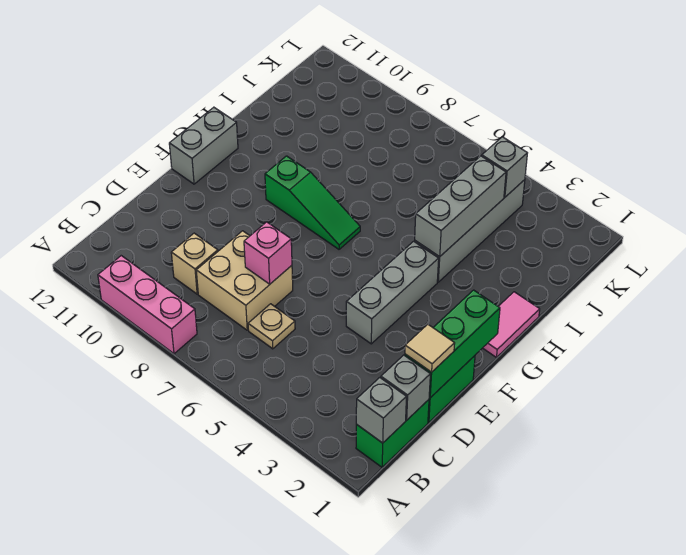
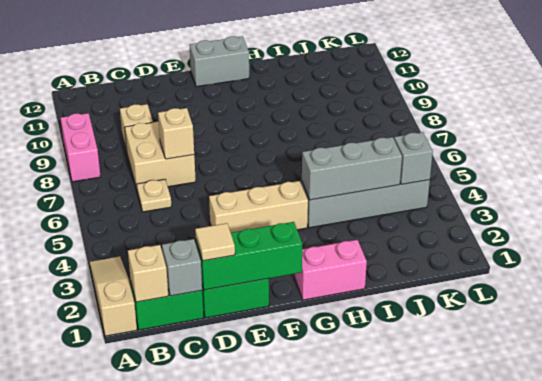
none -> tan 1x3 slope [90,256,137,336]
pink 1x3 brick [98,256,197,354] -> pink 1x2 brick [61,113,101,182]
grey 1x1 brick [356,378,407,443] -> tan 1x1 brick [128,245,168,302]
pink 1x1 brick [244,222,292,284] -> tan 1x1 brick [158,108,194,159]
grey 1x3 brick [346,241,439,344] -> tan 1x3 brick [209,181,308,232]
pink 1x2 tile [483,292,540,357] -> pink 1x2 brick [295,240,367,300]
green 1x3 slope [265,156,360,249] -> none

